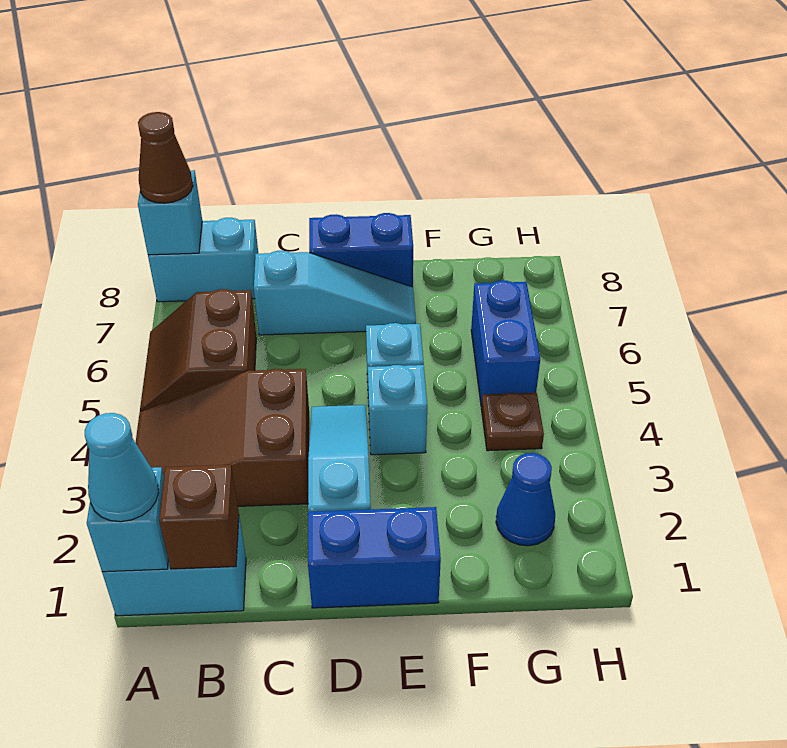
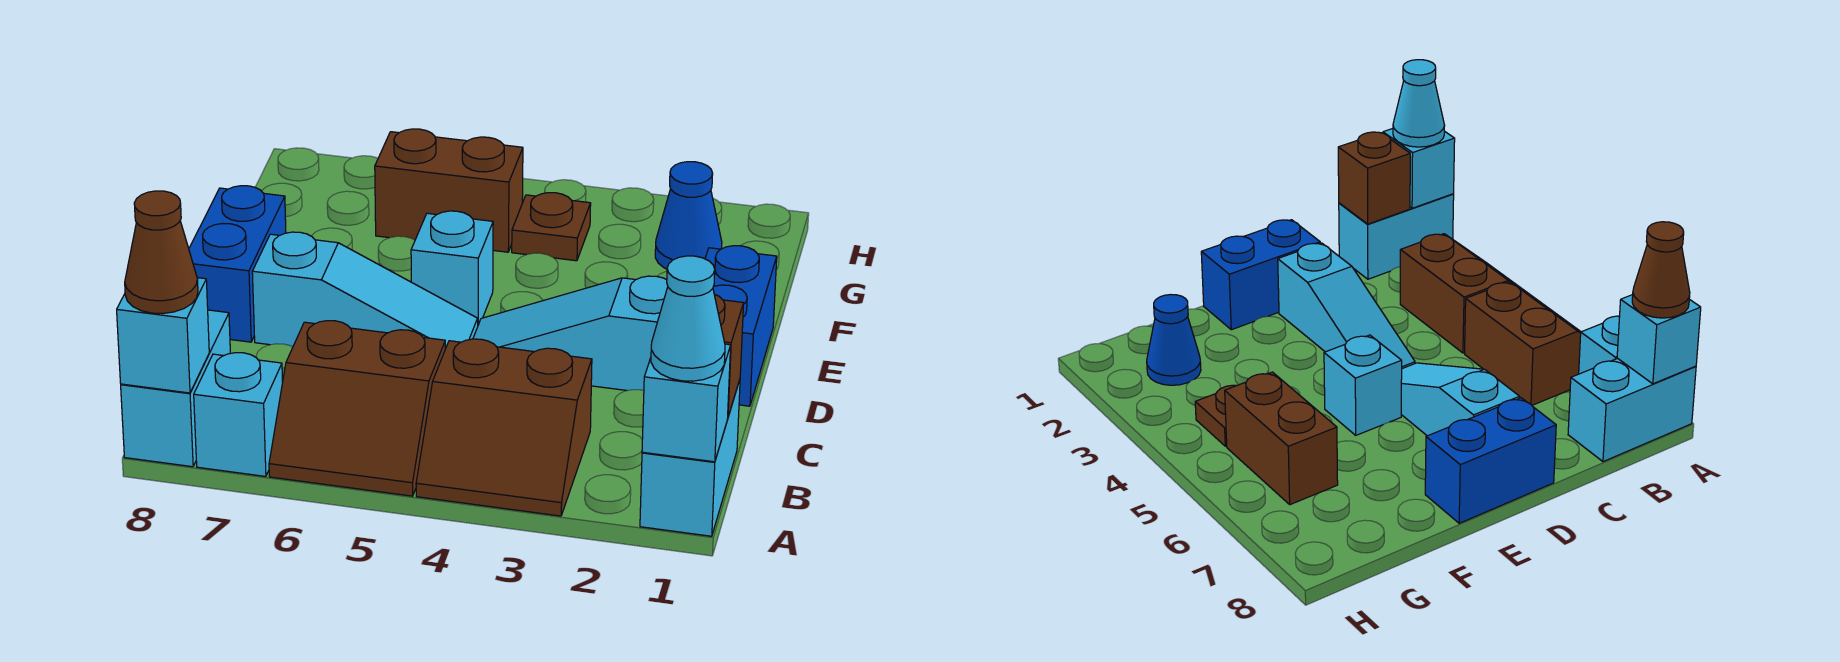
brown 2x3 slope [135,369,309,506] -> brown 2x2 slope [416,339,592,516]
cyan 1x3 slope [254,251,416,335] -> cyan 1x3 slope turned to [252,232,478,349]
cyan 1x1 brick [368,365,427,455] -> cyan 1x1 brick moved to [194,353,283,476]
blue 1x2 brick [471,281,540,407] -> brown 1x2 brick [375,129,523,252]

